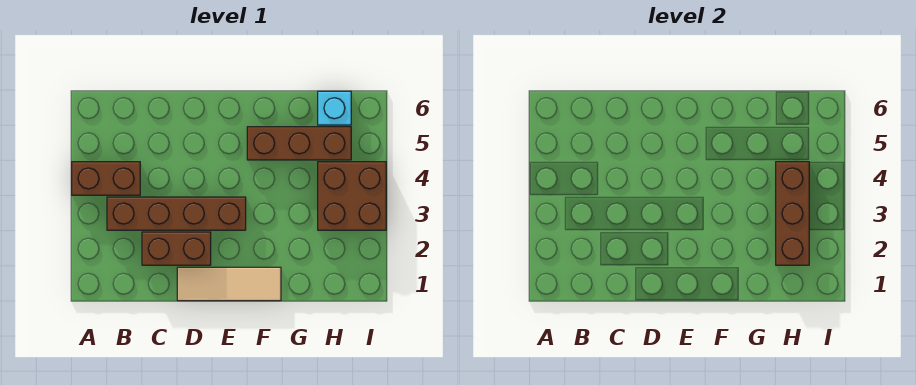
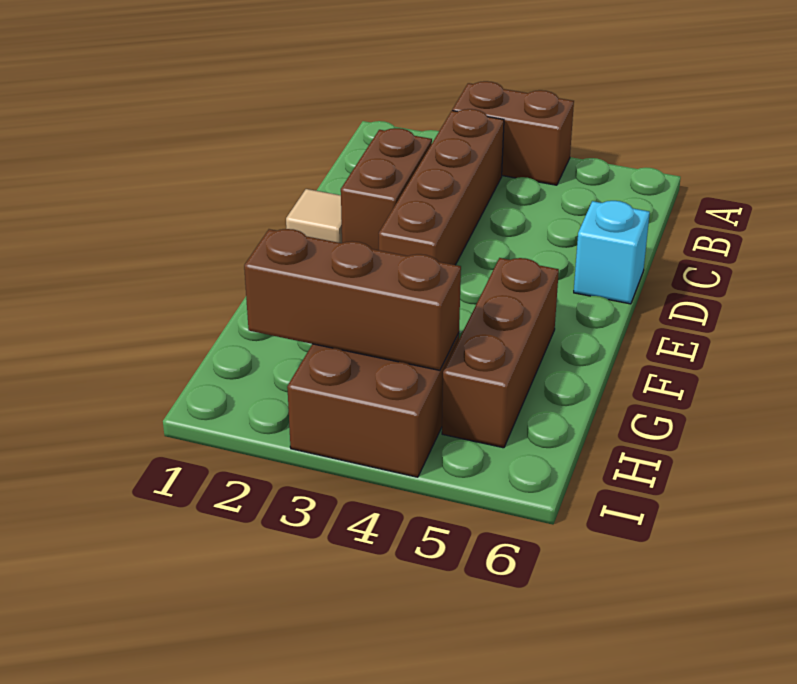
brown 1x2 brick [72,162,140,195] -> brown 1x2 brick turned to [452,81,574,185]
tan 1x3 tile [177,267,281,301] -> tan 1x1 tile [286,189,342,243]
cyan 1x1 brick [318,91,351,125] -> cyan 1x1 brick moved to [574,201,650,304]

